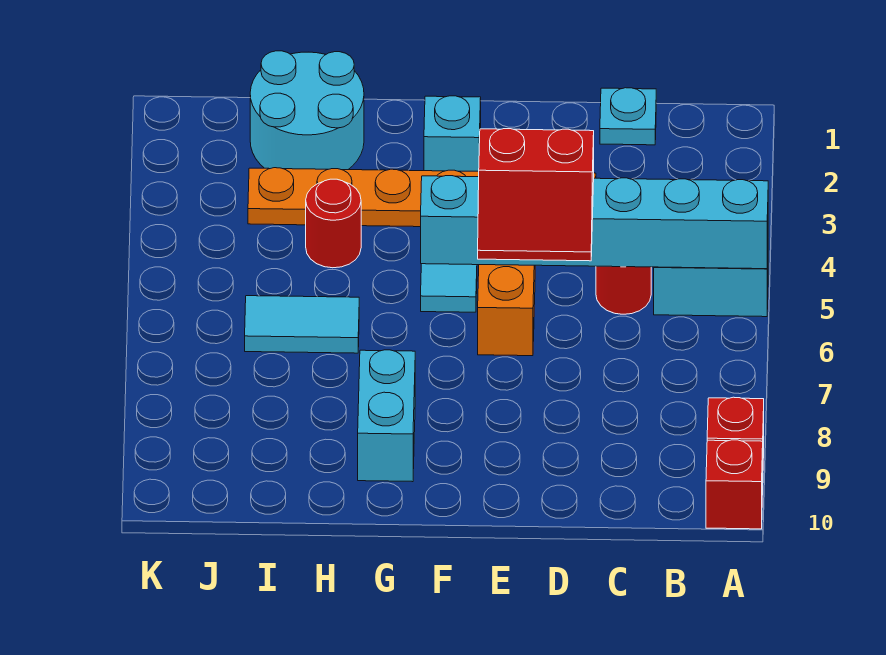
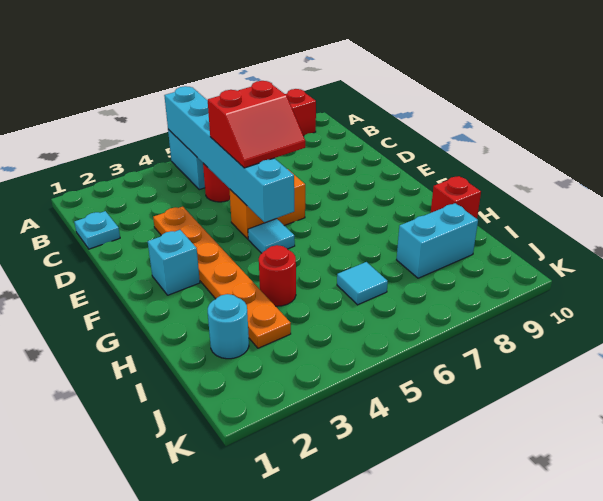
red 1x1 brick [706,440,763,529] -> red 1x1 brick moved to [431,176,481,219]
red 2x2 slope [478,129,594,261] -> red 2x2 slope turned to [208,81,305,168]
cyan 1x2 brick [358,350,415,482] -> cyan 1x2 brick moved to [397,203,478,278]
cyan 2x2 round brick [250,51,364,170] -> cyan 1x1 round brick [208,294,249,359]
cyan 1x2 tile [245,296,359,353] -> cyan 1x1 tile [337,262,388,305]

